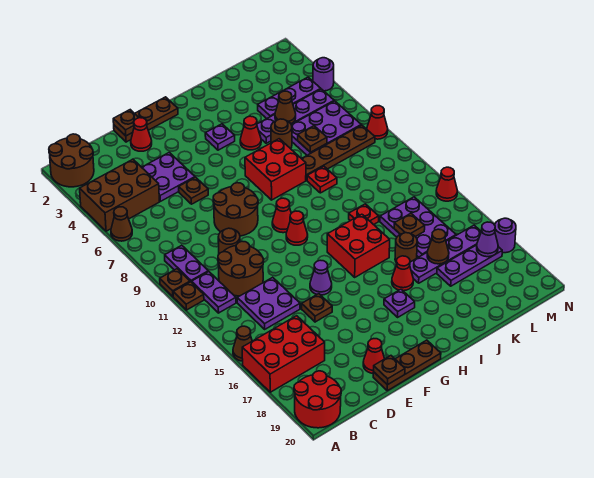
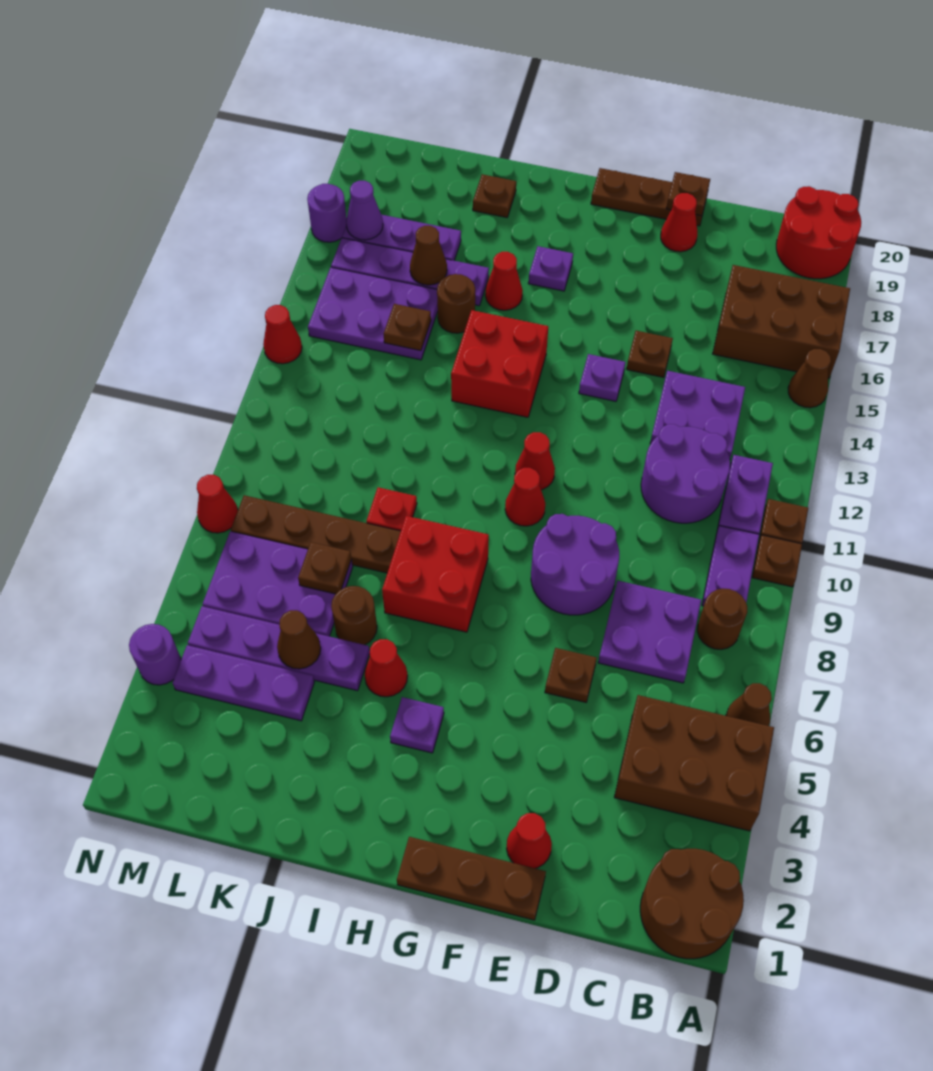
red 2x3 brick [242,316,325,392] -> brown 2x3 brick [713,265,850,378]
brown 2x2 round brick [218,241,264,296] -> purple 2x2 round brick [641,424,730,523]
purple 2x2 plate [142,152,195,201] -> purple 2x2 plate moved to [598,581,701,683]
brown 1x1 round brick [218,228,240,254] -> brown 1x1 round brick moved to [697,589,747,649]
brown 1x1 plate [113,110,139,136] -> brown 1x1 plate moved to [473,174,516,217]
brown 2x2 round brick [213,183,258,236] -> purple 2x2 round brick [531,514,619,615]
purple 1x1 cone [310,260,332,295] -> purple 1x1 plate [579,354,625,401]
red 1x1 plate [349,204,379,225] -> none
purple 2x3 plate [380,197,456,257] -> purple 2x3 plate turned to [308,267,438,360]

